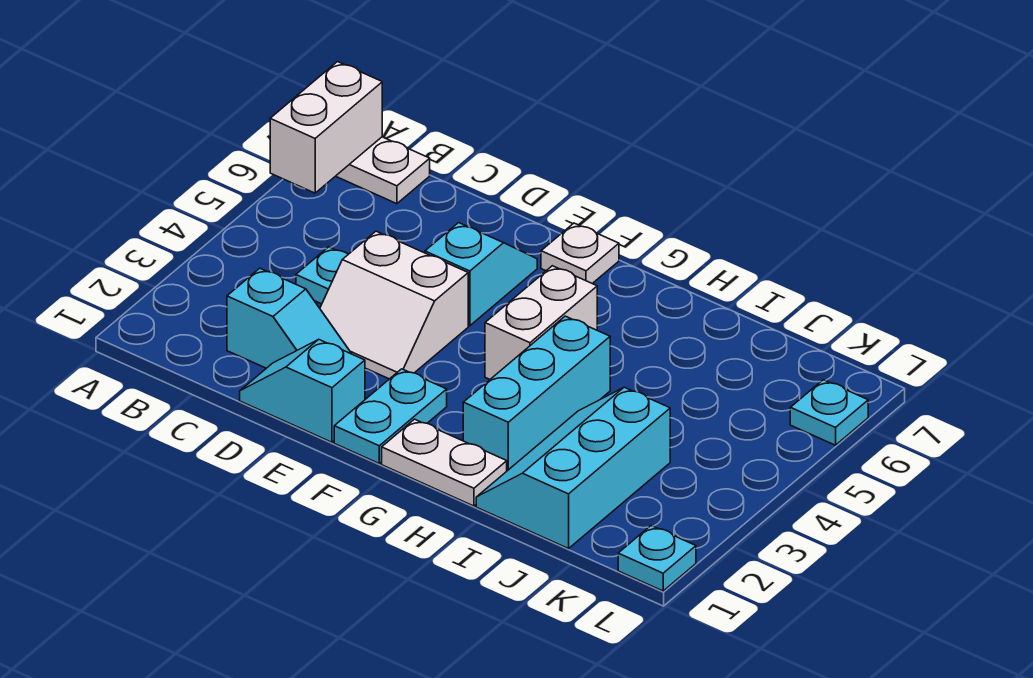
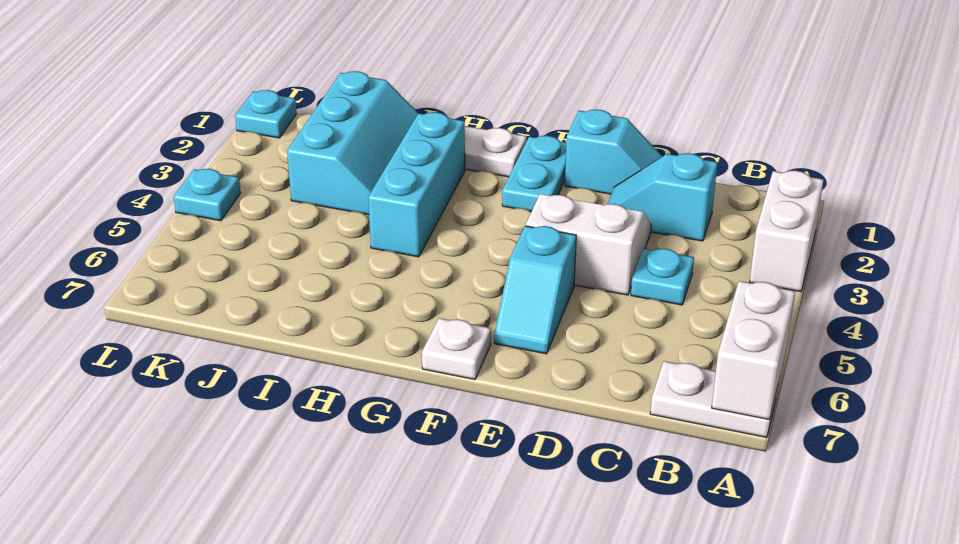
white 1x2 brick [485,266,597,379] -> white 1x2 brick moved to [750,171,823,292]
cyan 1x1 plate [790,380,868,445] -> cyan 1x1 plate moved to [174,169,241,221]

